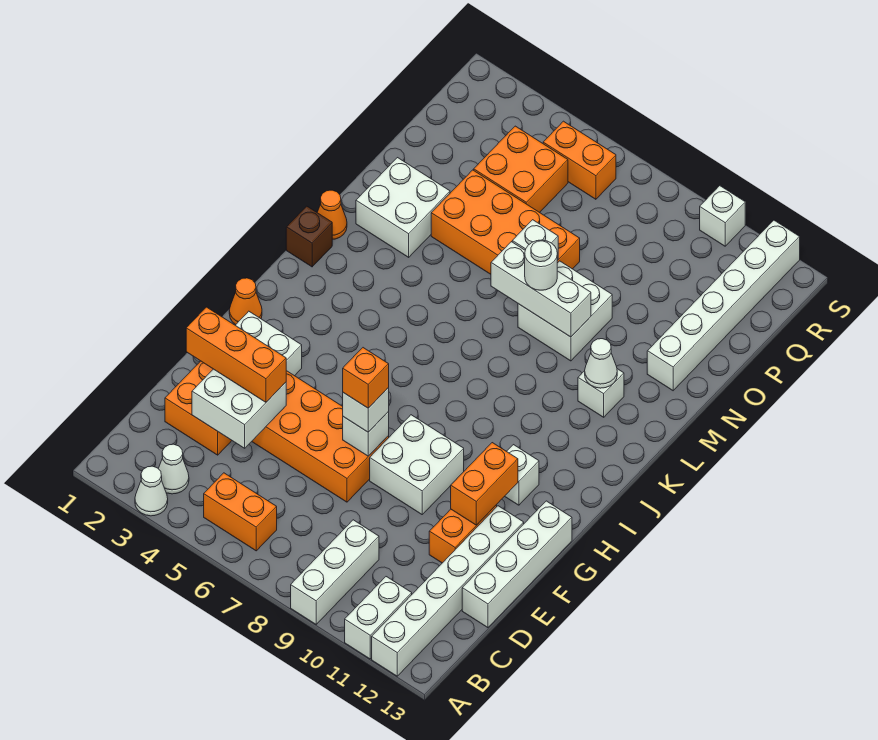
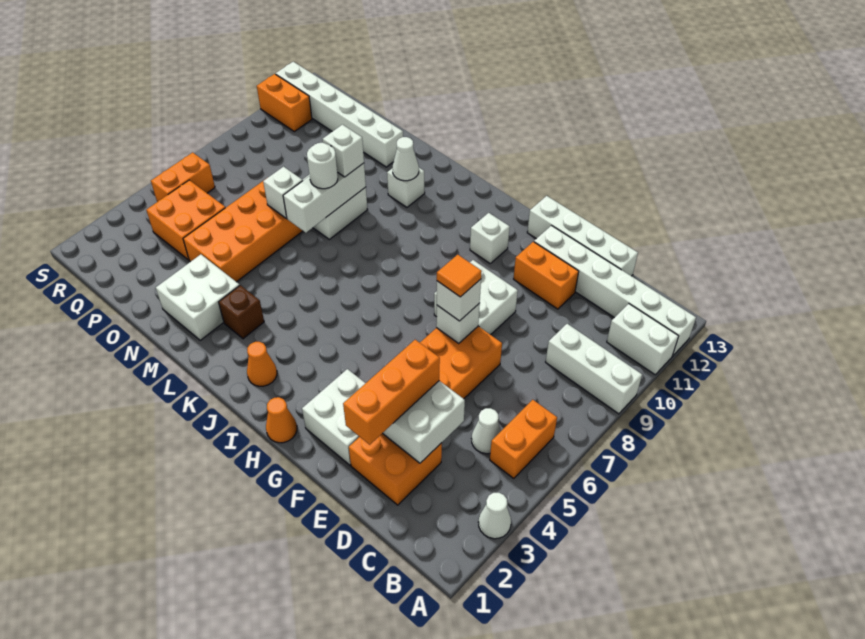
white 1x1 cone [158,444,189,494] -> white 1x1 cone moved to [471,408,501,454]
orange 1x1 brick [343,348,389,408] -> orange 1x1 tile [437,255,482,297]
orange 1x2 brick [451,443,518,525] -> orange 1x2 brick moved to [257,74,312,132]
brown 1x1 brick [286,206,332,267] -> brown 1x1 brick moved to [219,285,264,339]
orange 1x1 cone [317,190,347,240] -> orange 1x1 cone moved to [247,342,277,386]
white 1x1 brick [700,186,745,246] -> white 1x1 brick moved to [323,125,364,177]

